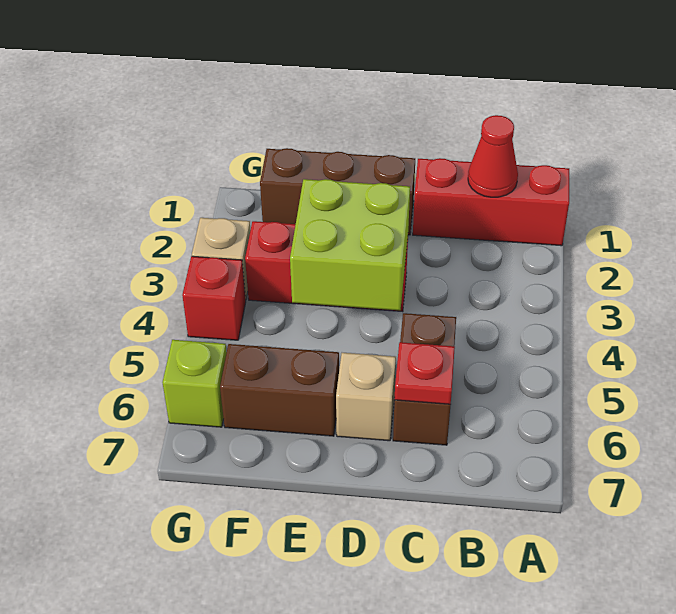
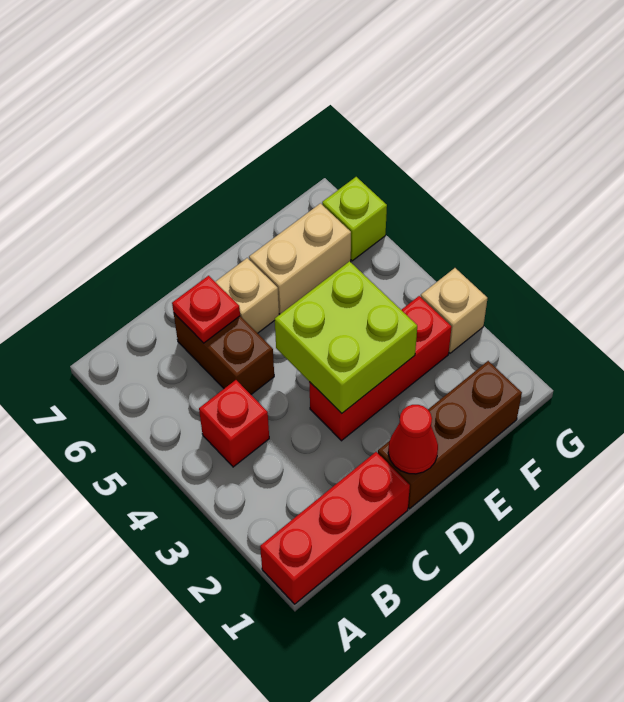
red 1x1 cone [468,115,518,197] -> red 1x1 cone moved to [388,405,438,474]
brown 1x2 brick [220,344,339,436] -> tan 1x2 brick [249,203,351,314]
red 1x1 brick [182,256,246,340] -> red 1x1 brick moved to [199,380,269,467]

